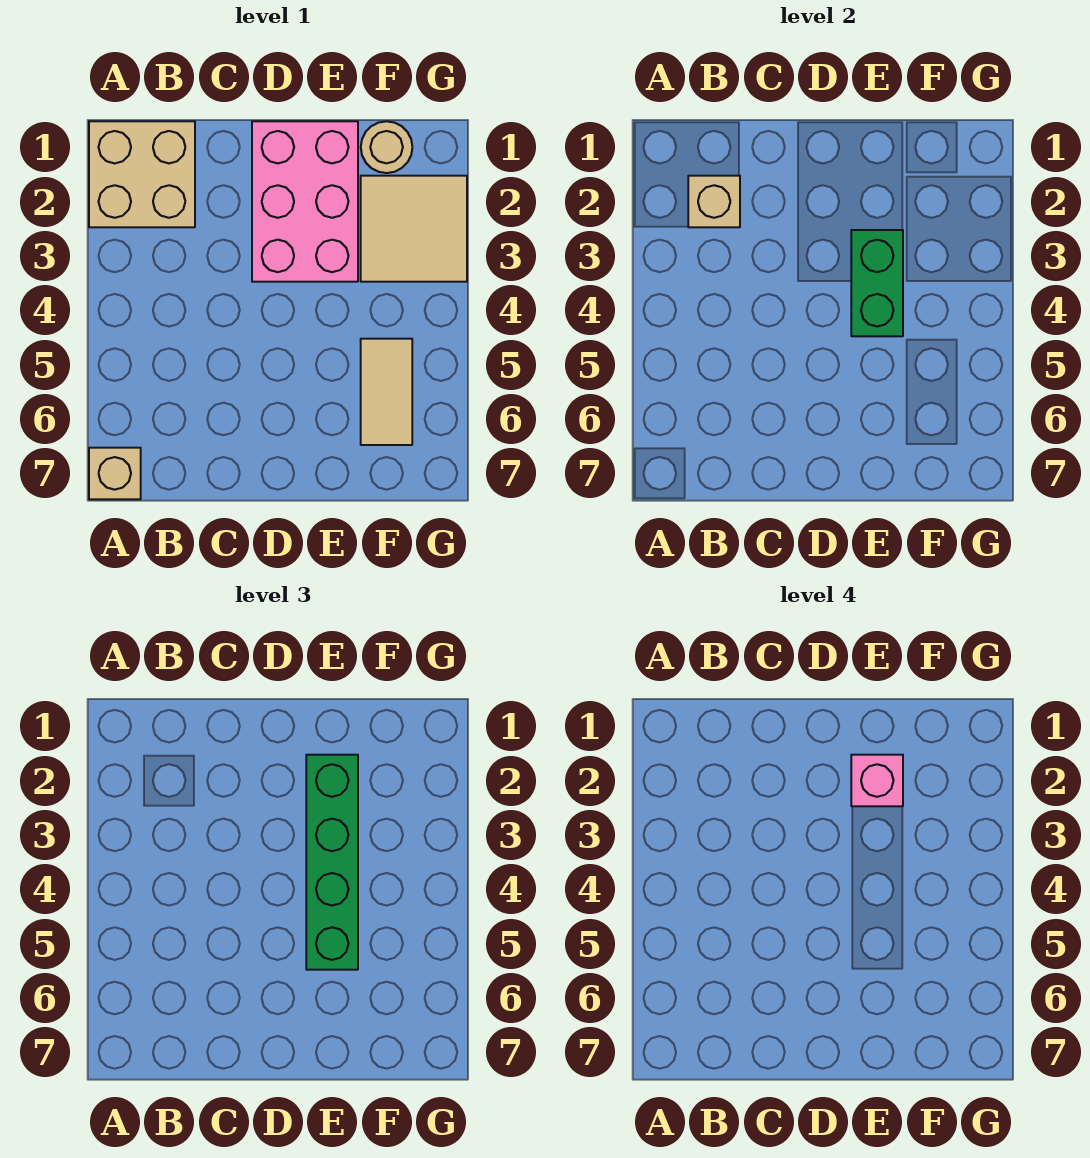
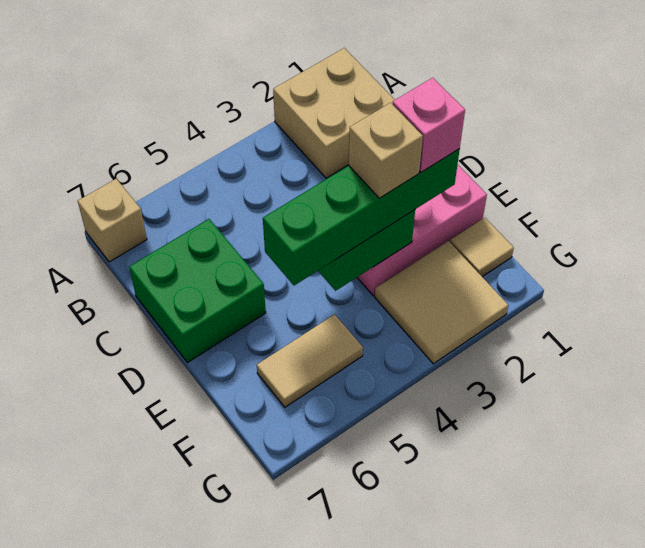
tan 1x1 brick [688,176,740,227] -> tan 1x1 brick moved to [349,103,423,198]
none -> green 2x2 brick [129,219,266,363]
tan 1x1 round brick [361,121,412,173] -> tan 1x1 tile [450,217,514,277]

